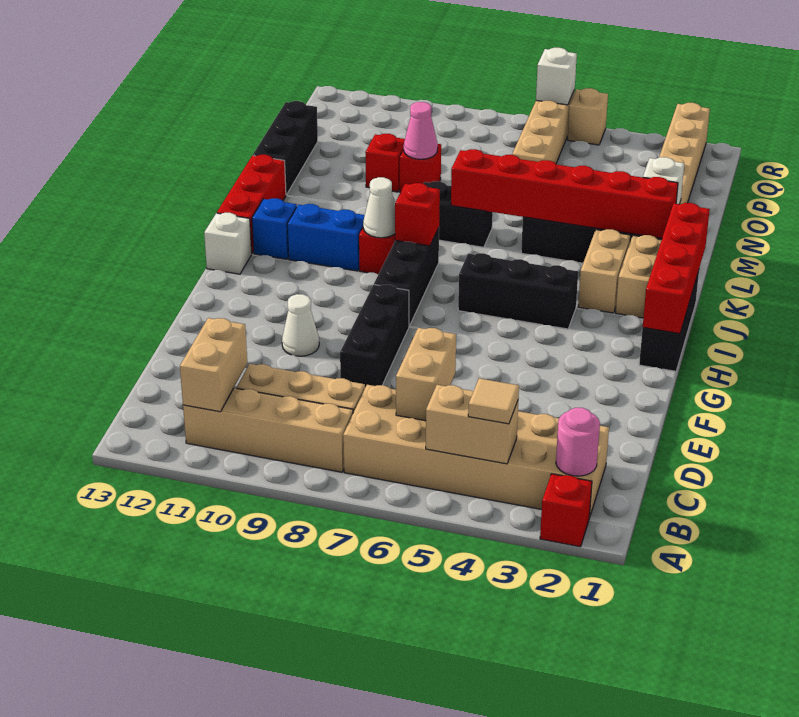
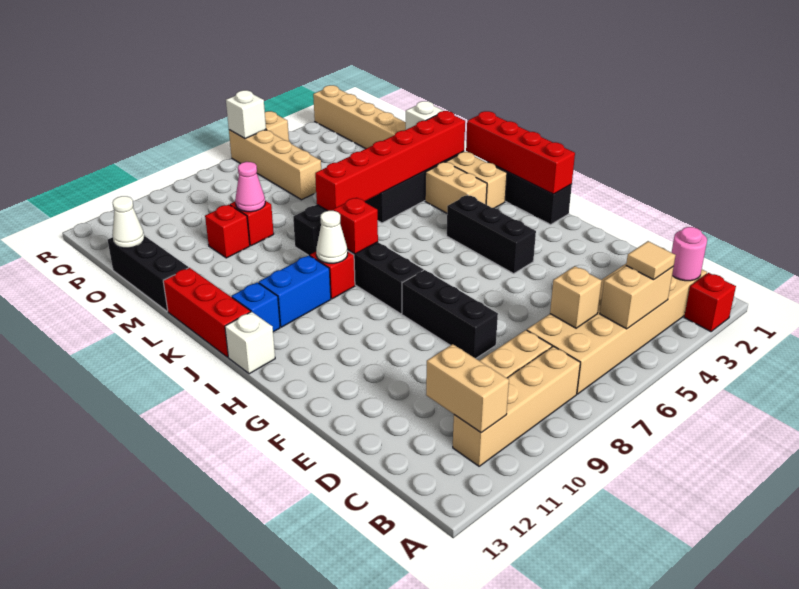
tan 1x2 brick [396,328,456,421] -> tan 1x1 brick [550,266,602,328]
white 1x1 cone [282,294,319,356] -> white 1x1 cone moved to [112,196,144,248]
black 1x3 brick [458,253,578,329] -> black 1x3 brick turned to [447,195,536,274]

